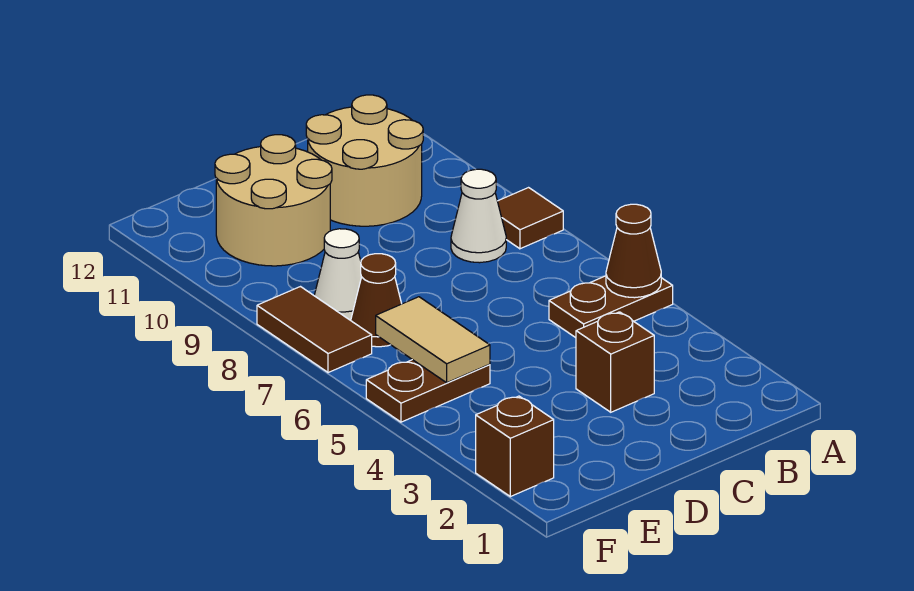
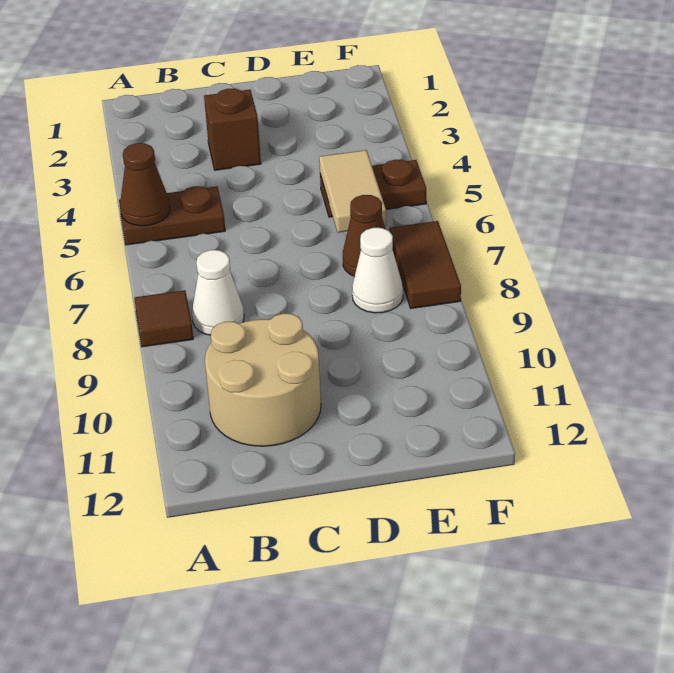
tan 2x2 round brick [215,135,332,266] -> none
brown 1x1 brick [476,396,554,497] -> none

